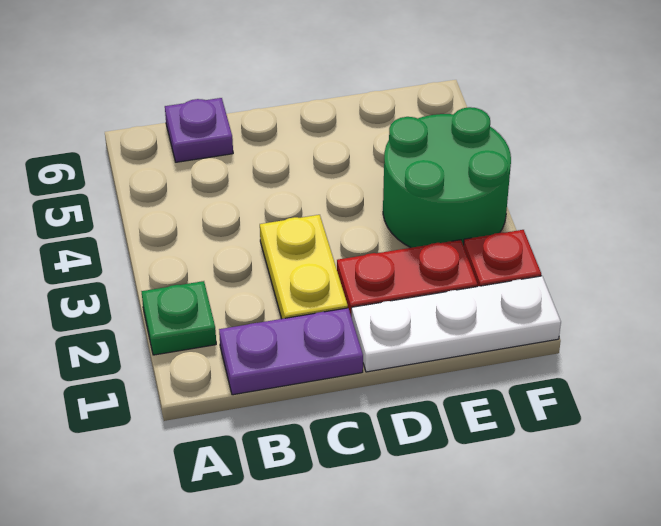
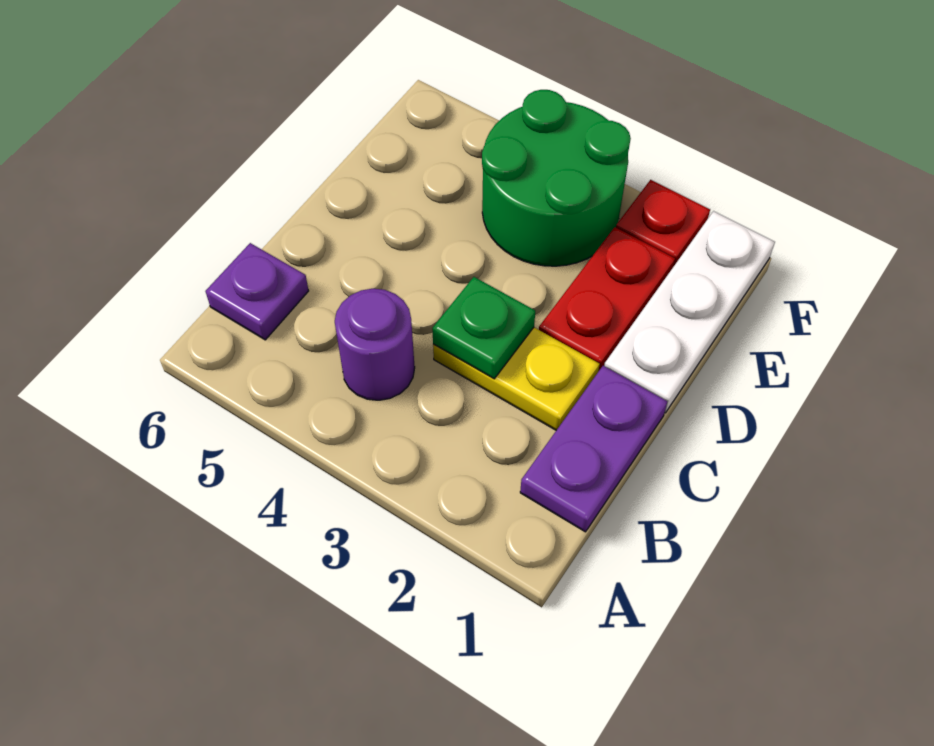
green 1x1 plate [141,281,216,355] -> green 1x1 plate moved to [432,277,535,379]
none -> purple 1x1 round brick [335,289,415,400]

